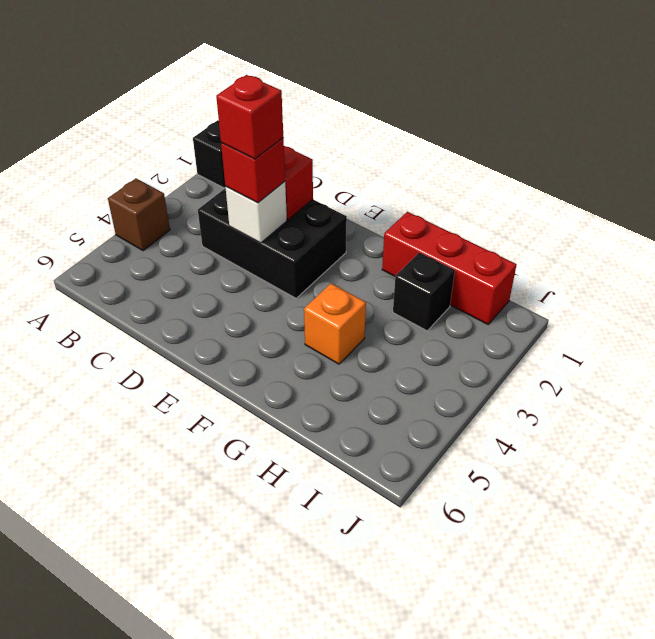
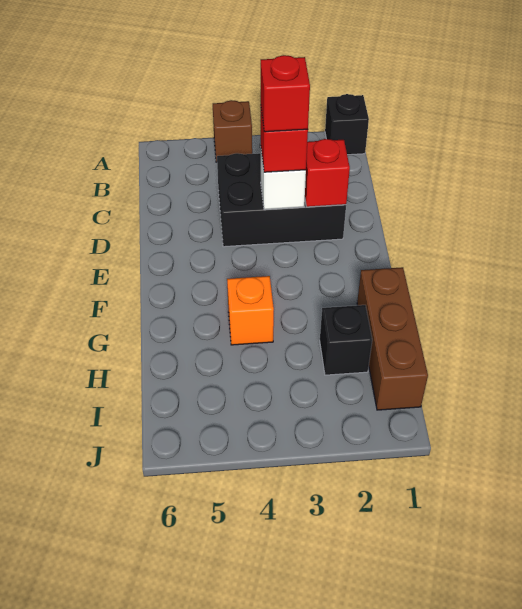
black 2x3 brick [198,188,347,298] -> black 2x3 brick turned to [217,153,346,247]
red 1x3 brick [382,212,517,324] -> brown 1x3 brick [357,267,428,410]

